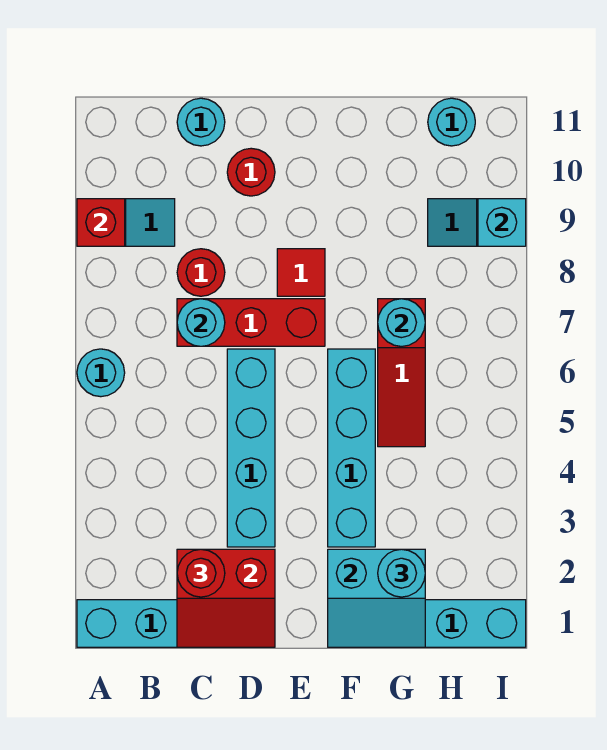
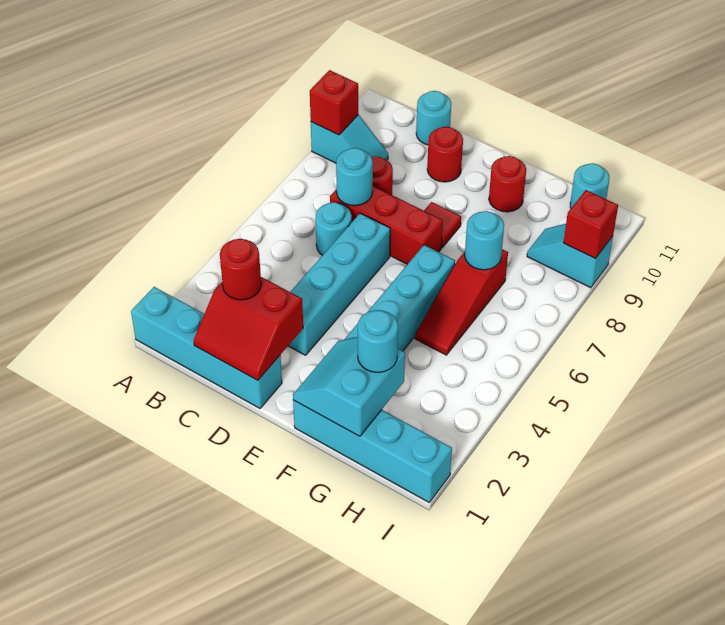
cyan 1x1 round brick [77,349,125,397] -> cyan 1x1 round brick moved to [316,202,352,255]
cyan 2x2 slope [328,549,425,647] -> cyan 2x2 slope turned to [293,337,405,436]
none -> red 1x1 round brick [489,156,526,212]
cyan 1x1 brick [478,199,526,246] -> red 1x1 brick [564,190,618,259]

